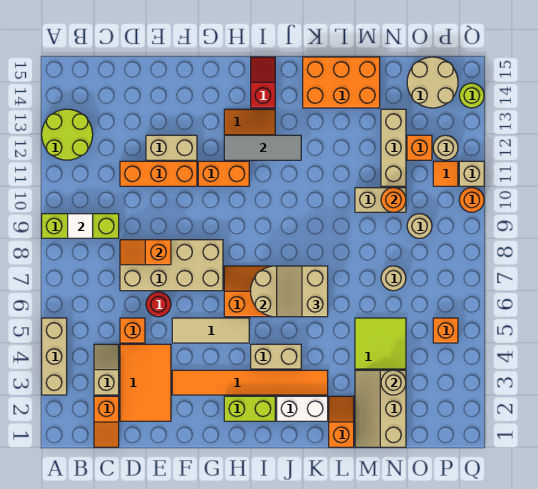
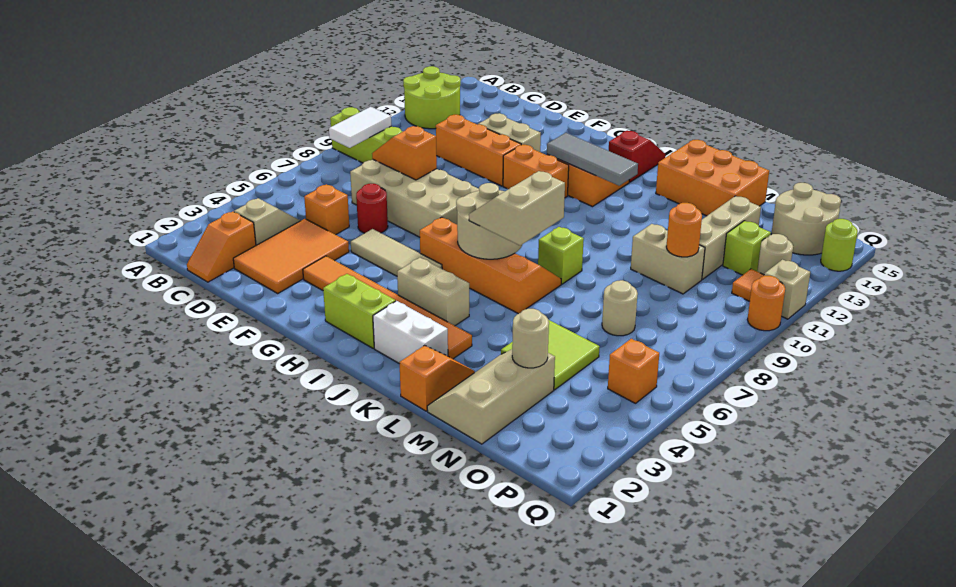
tan 1x3 brick [42,318,67,395] -> none
white 1x1 tile [68,214,93,238] -> white 1x2 tile [329,107,391,148]
none -> lime 1x1 brick [538,227,584,284]
tan 1x1 round brick [407,214,432,238] -> none
orange 1x1 brick [407,135,432,160] -> lime 1x1 brick [723,221,771,275]

